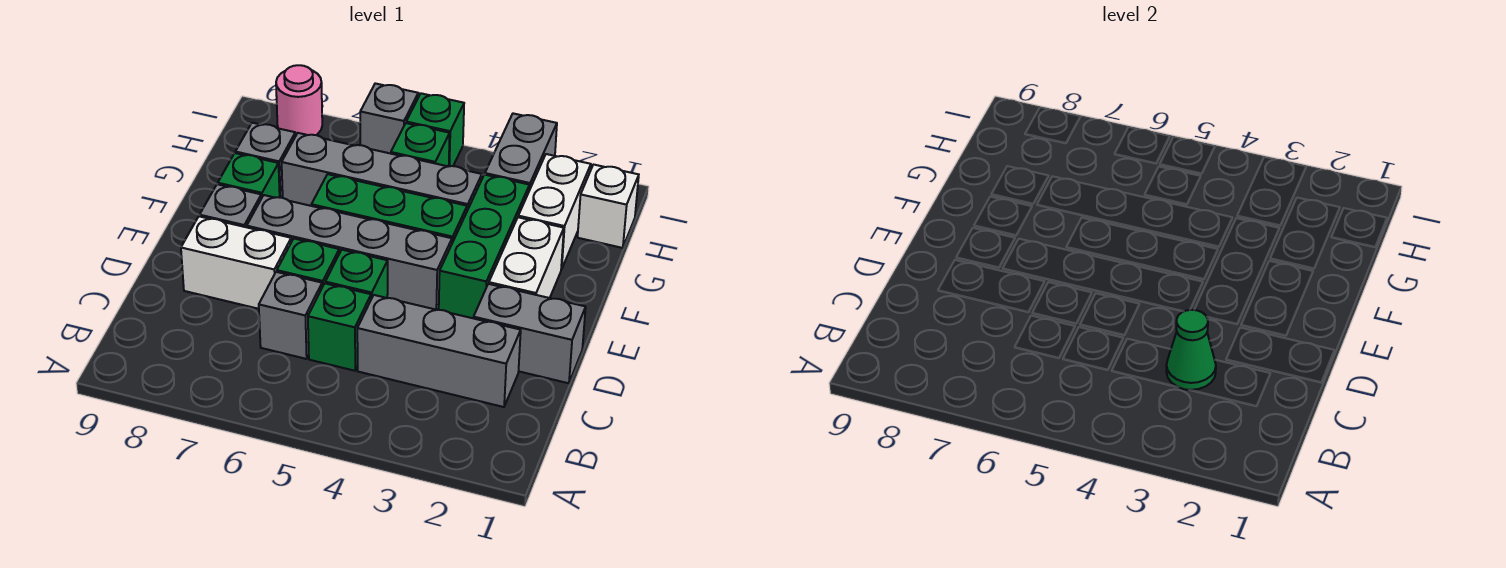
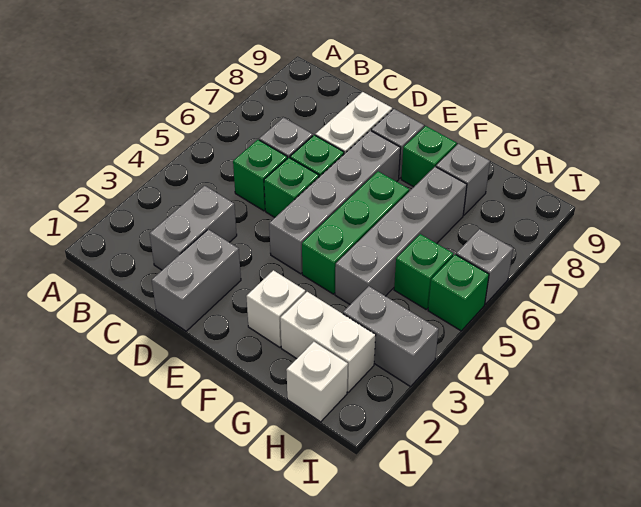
grey 1x3 brick [357,295,521,407] -> grey 1x2 brick [150,186,237,270]
green 1x1 cone [1166,310,1216,390] -> none
white 1x2 brick [489,217,564,298] -> white 1x1 brick [246,270,305,347]
green 1x3 brick [439,175,530,318] -> none
pink 1x1 round brick [276,65,322,136] -> none

